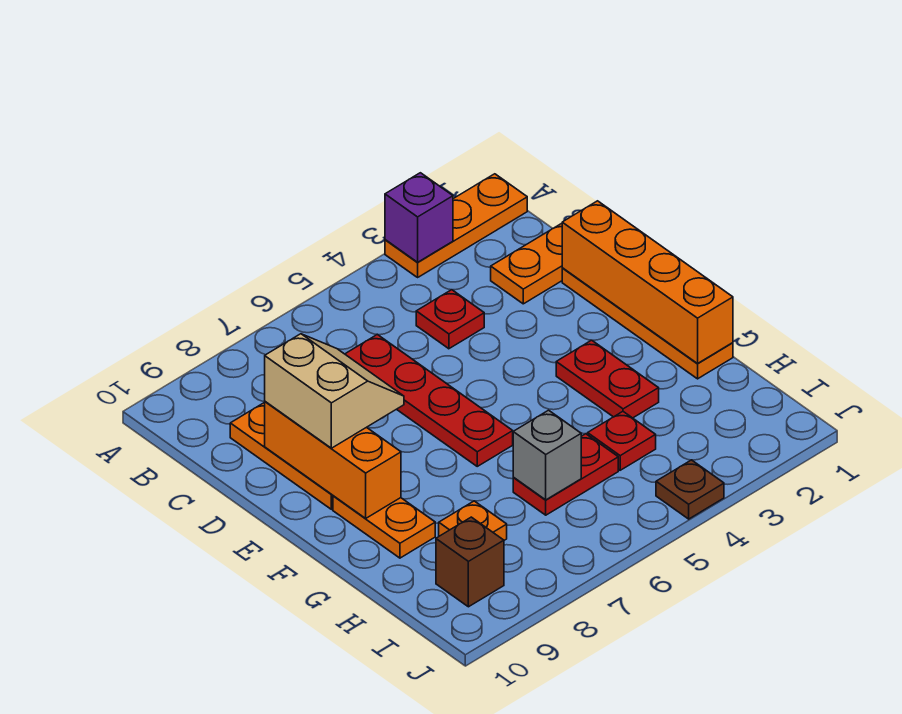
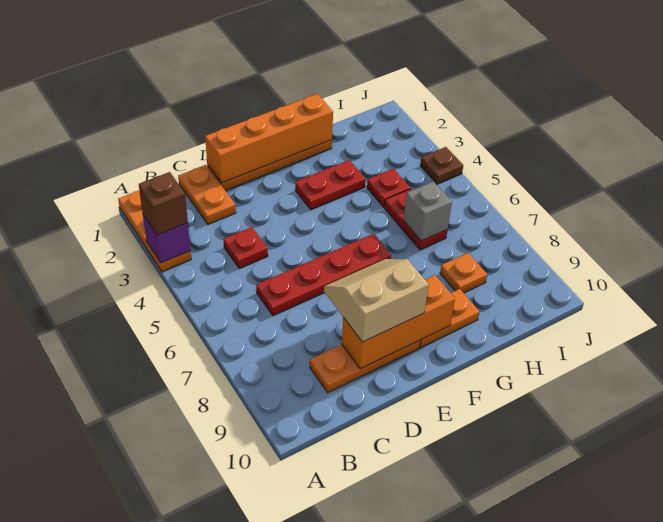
brown 1x1 brick [436,517,504,607] -> brown 1x1 brick moved to [139,172,188,235]

